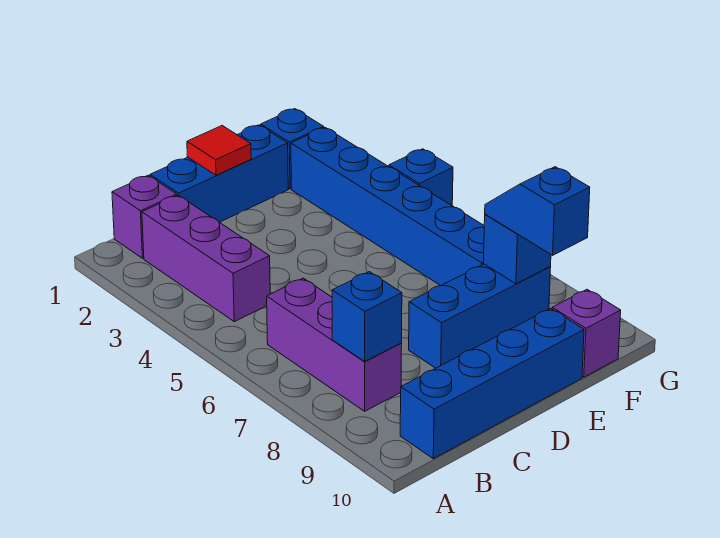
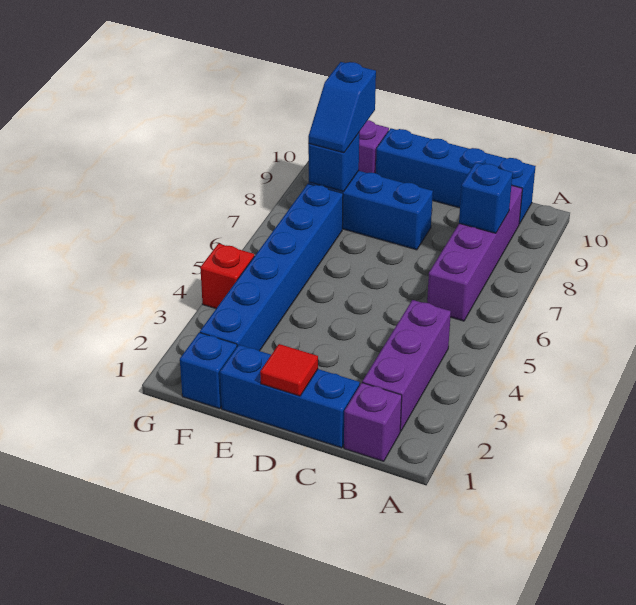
purple 1x3 brick [267,278,402,411] -> purple 1x4 brick [427,185,522,321]
blue 1x1 brick [389,149,453,205] -> red 1x1 brick [200,244,254,309]

